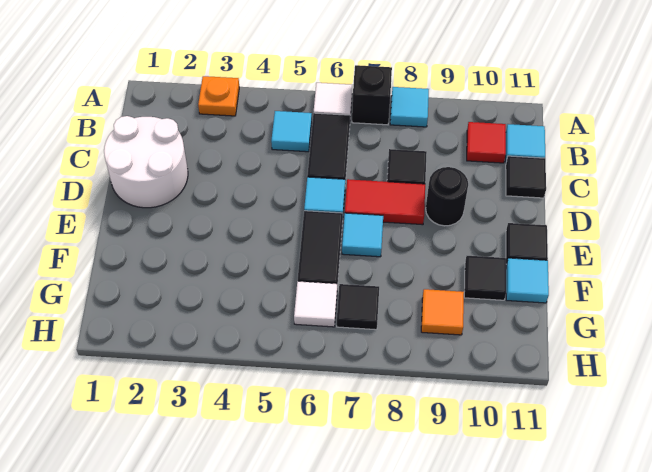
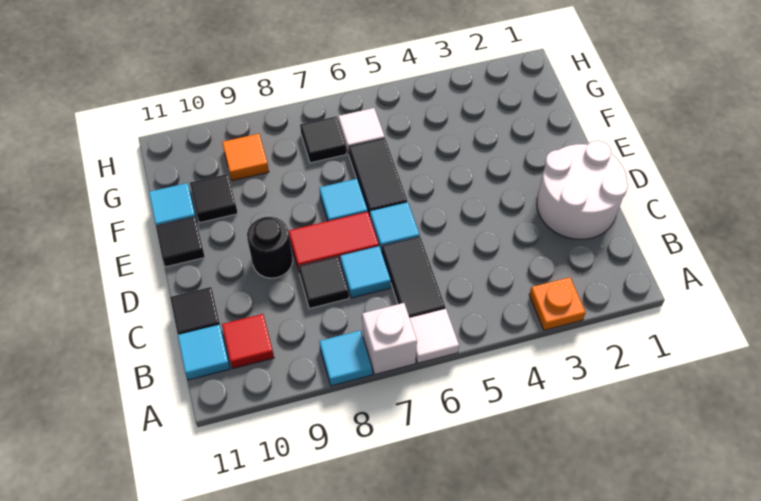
black 1x1 brick [352,65,392,125] -> white 1x1 brick [362,303,417,374]
cyan 1x1 tile [271,111,312,152] -> cyan 1x1 tile moved to [340,246,391,298]

